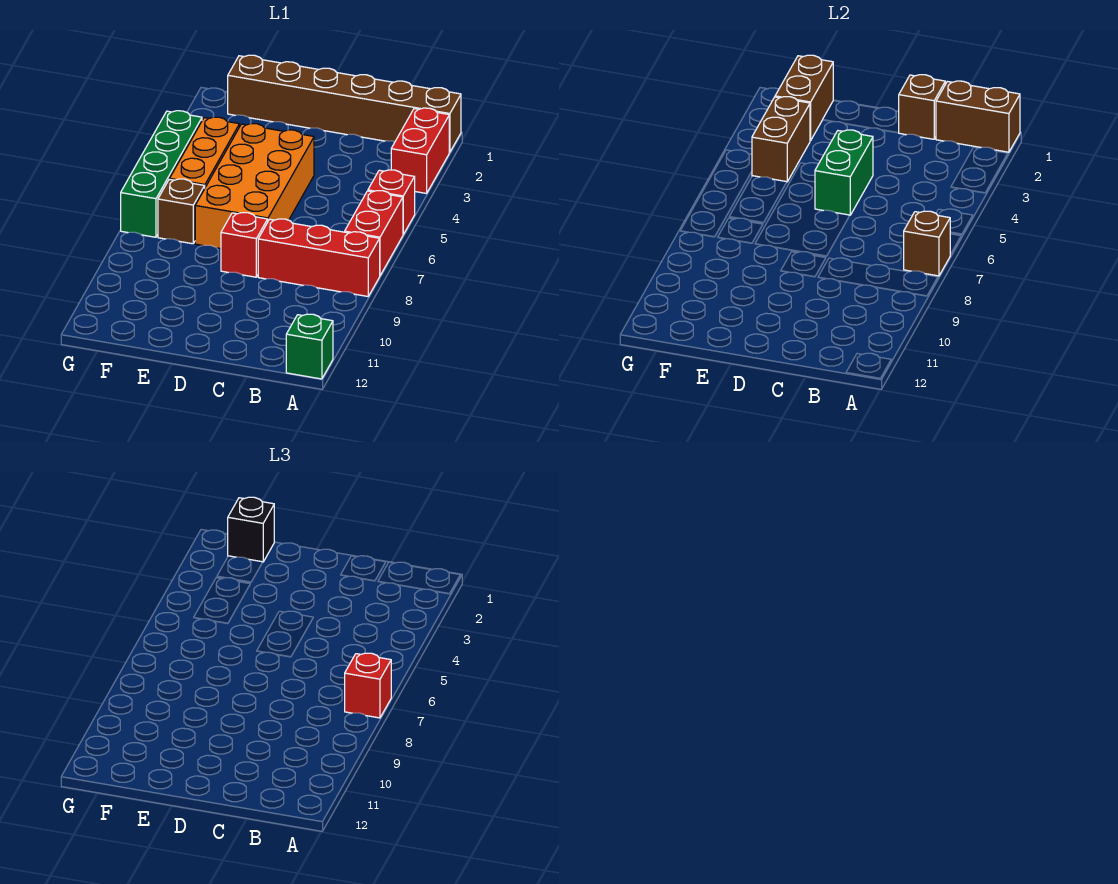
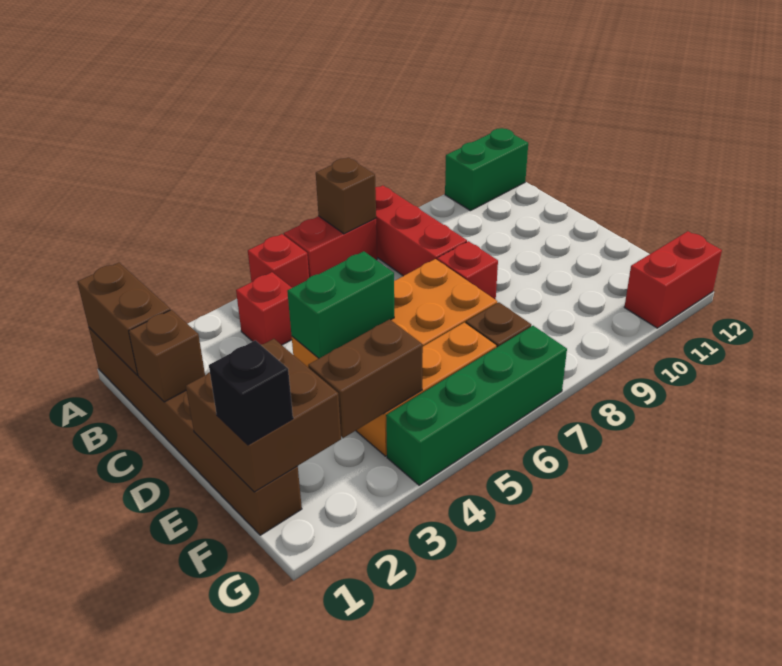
red 1x2 brick [391,108,449,193] -> red 1x2 brick moved to [624,231,722,328]
red 1x1 brick [345,653,391,718] -> red 1x1 brick moved to [236,272,292,345]
green 1x1 brick [286,314,333,379] -> green 1x2 brick [445,128,528,211]
brown 1x2 brick [775,55,833,141] -> brown 2x2 brick [186,339,341,492]

